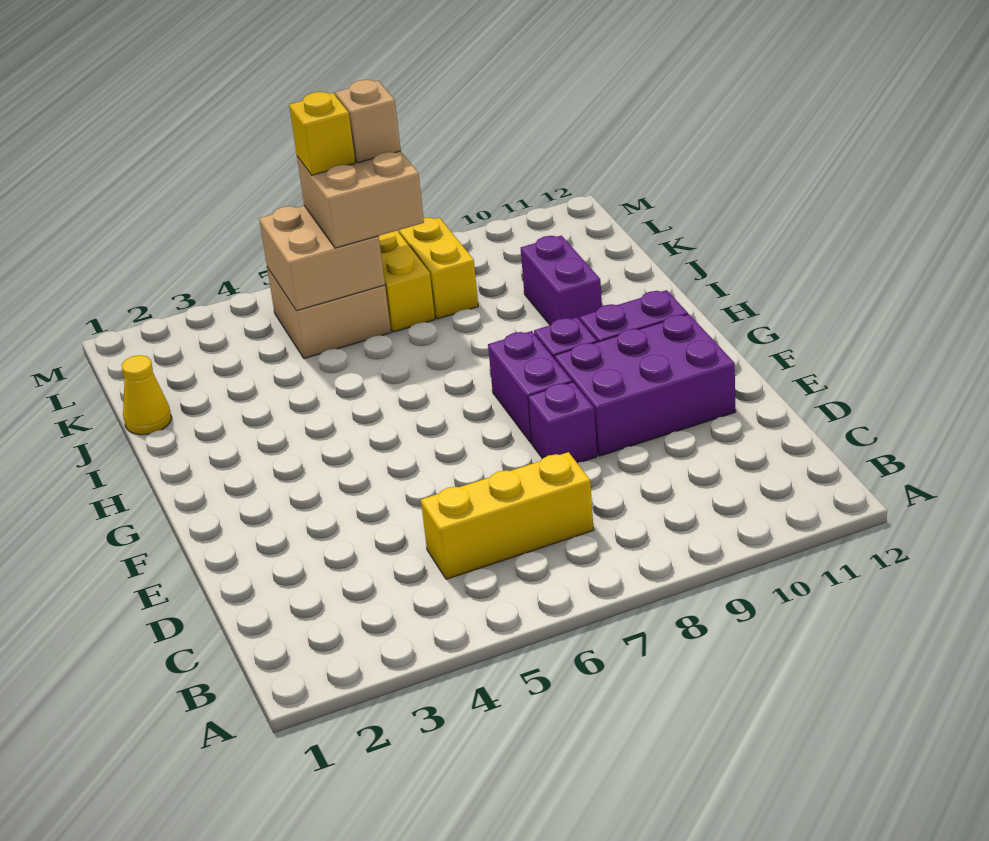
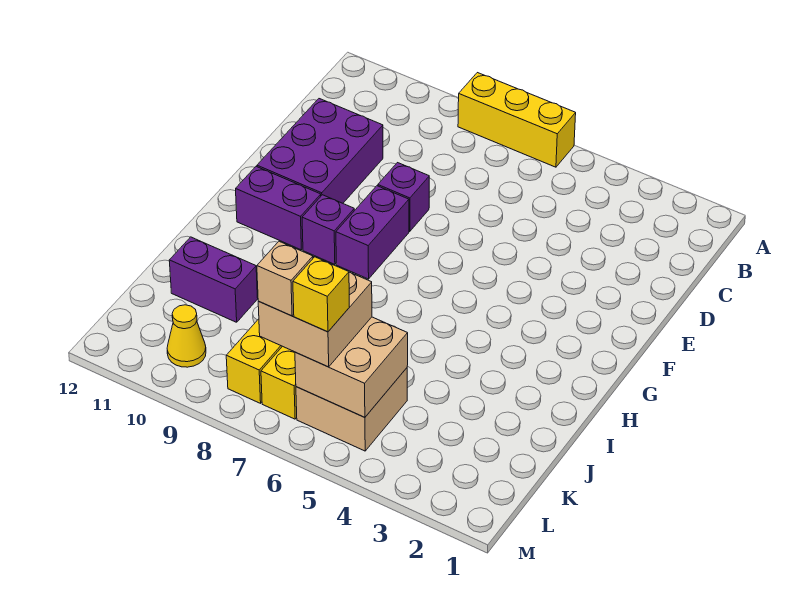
yellow 1x3 brick [421,452,594,579] -> yellow 1x3 brick moved to [458,73,576,167]
purple 2x3 brick [554,314,736,456] -> purple 2x3 brick turned to [257,99,383,203]
purple 1x2 brick [521,236,602,325] -> purple 1x2 brick turned to [169,237,258,322]
yellow 1x1 cone [122,355,172,435] -> yellow 1x1 cone moved to [167,305,206,367]

